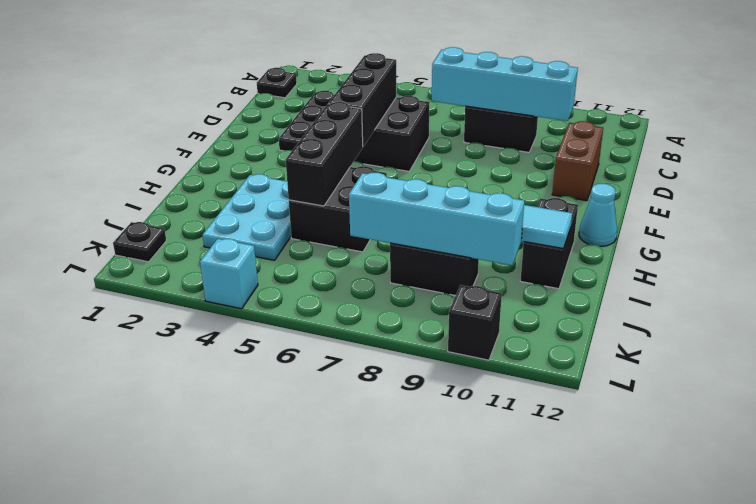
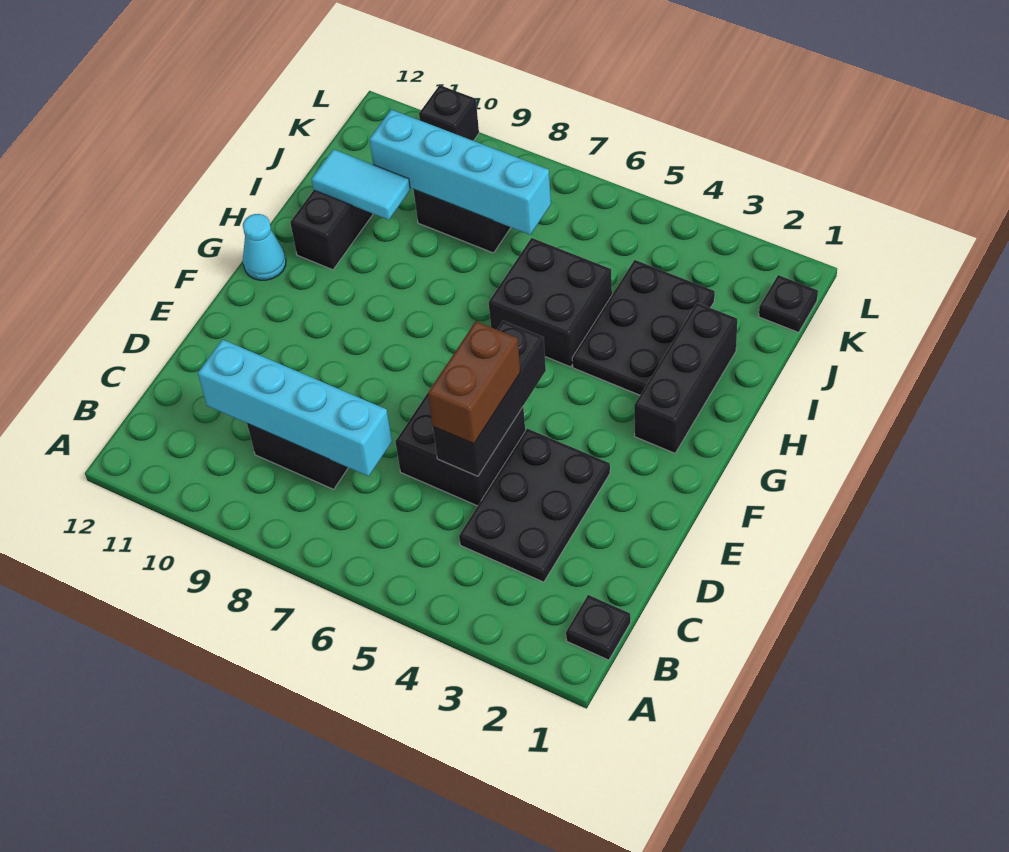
brown 1x2 brick [552,121,603,201] -> brown 1x2 brick moved to [428,321,520,444]
black 1x3 brick [286,102,363,206] -> black 1x3 brick moved to [634,303,737,453]
cyan 2x3 plate [203,174,291,260] -> black 2x3 plate [572,260,715,395]
cyan 1x1 brick [200,239,258,309] -> none

